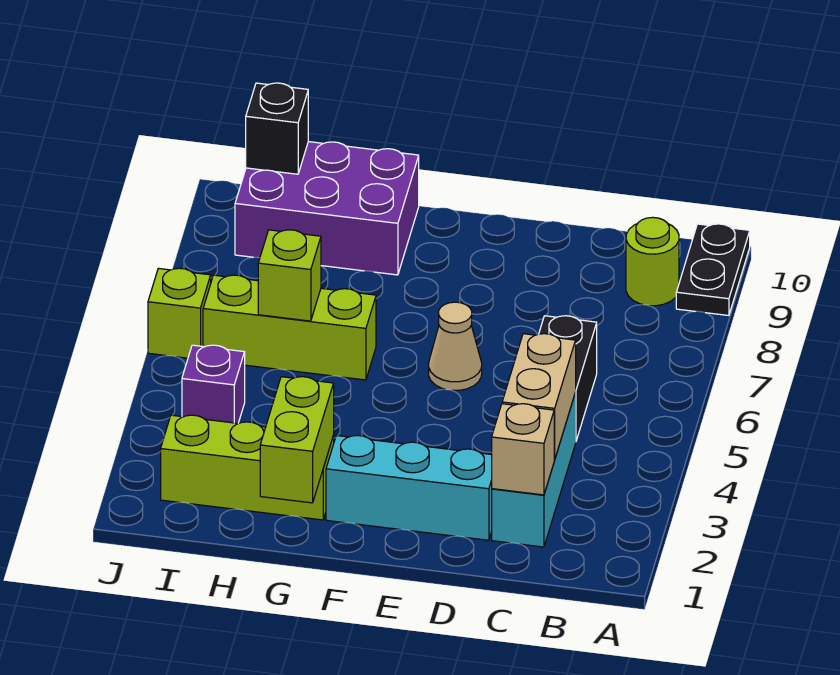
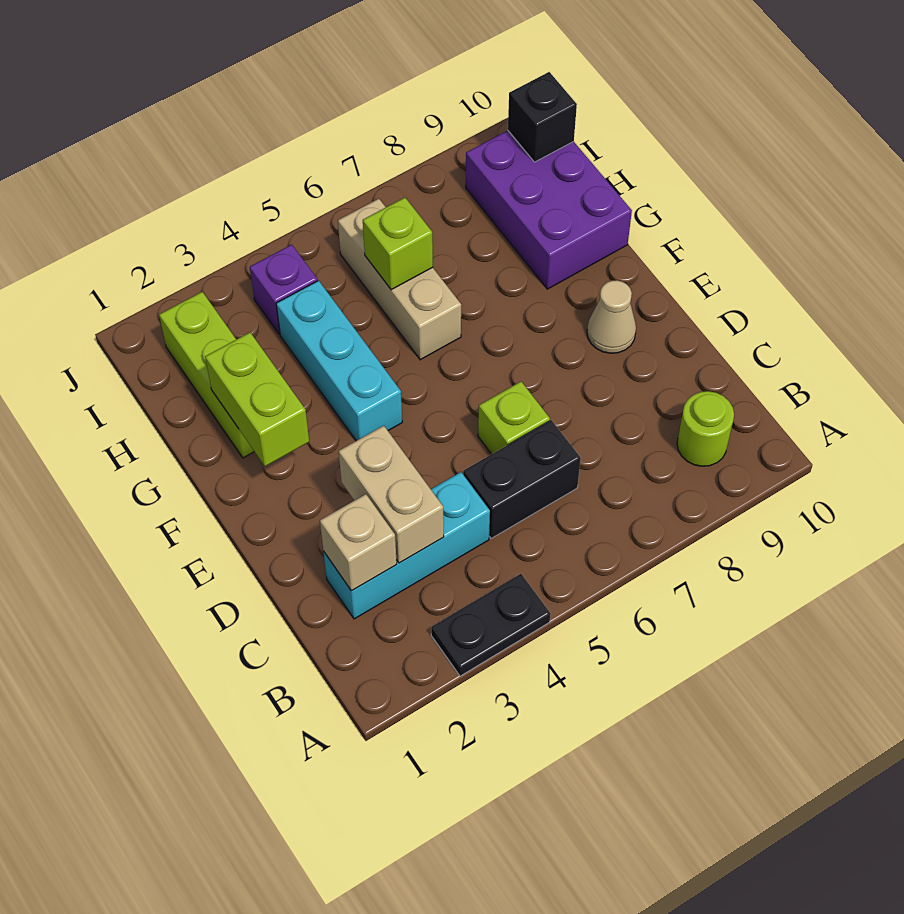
black 1x2 plate [676,224,750,316] -> black 1x2 plate moved to [431,574,551,676]
tan 1x2 brick [502,334,576,460] -> tan 1x2 brick turned to [339,426,444,563]
cyan 1x3 brick [326,435,492,540] -> cyan 1x3 brick moved to [276,281,402,441]
tan 1x1 cone [429,302,482,391] -> tan 1x1 cone moved to [587,280,636,353]
lime 1x2 brick [260,377,334,503] -> lime 1x2 brick turned to [205,333,309,466]
lime 1x3 brick [203,275,376,380] -> tan 1x3 brick [338,199,461,360]
lime 1x1 brick [148,268,211,358] -> lime 1x1 brick moved to [478,382,550,454]

